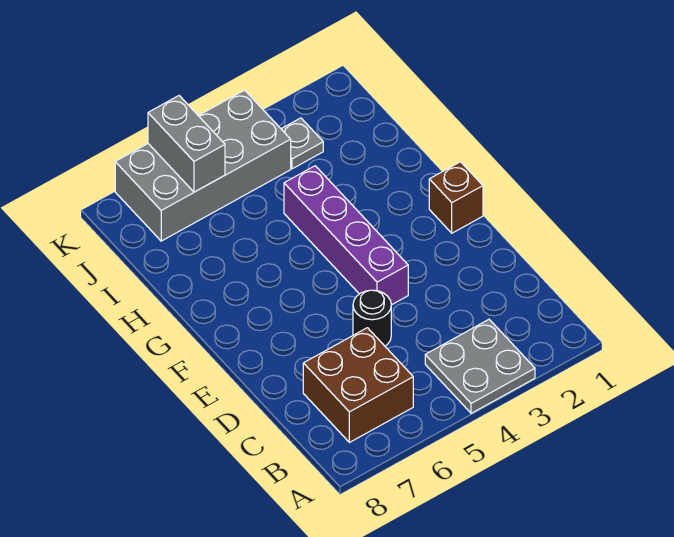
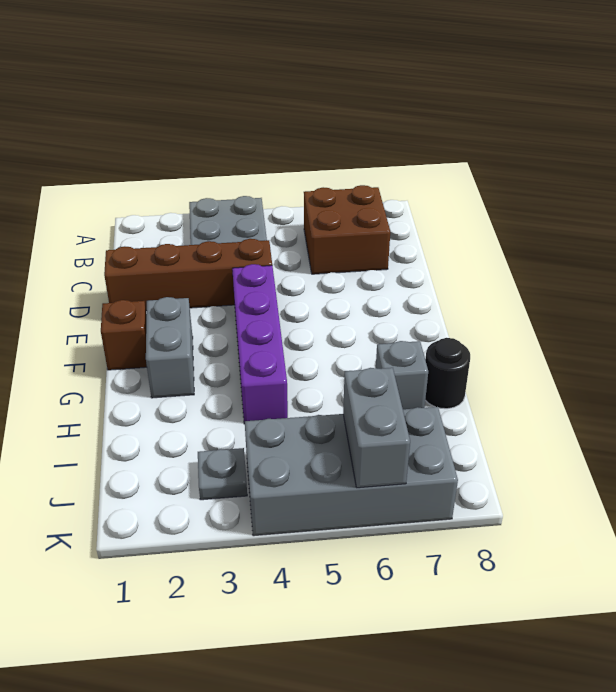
none -> brown 1x4 brick [104,239,272,311]
black 1x1 round brick [353,290,391,346] -> black 1x1 round brick moved to [425,338,470,409]
none -> grey 1x2 brick [146,297,194,398]
none -> grey 1x1 brick [376,341,428,409]

